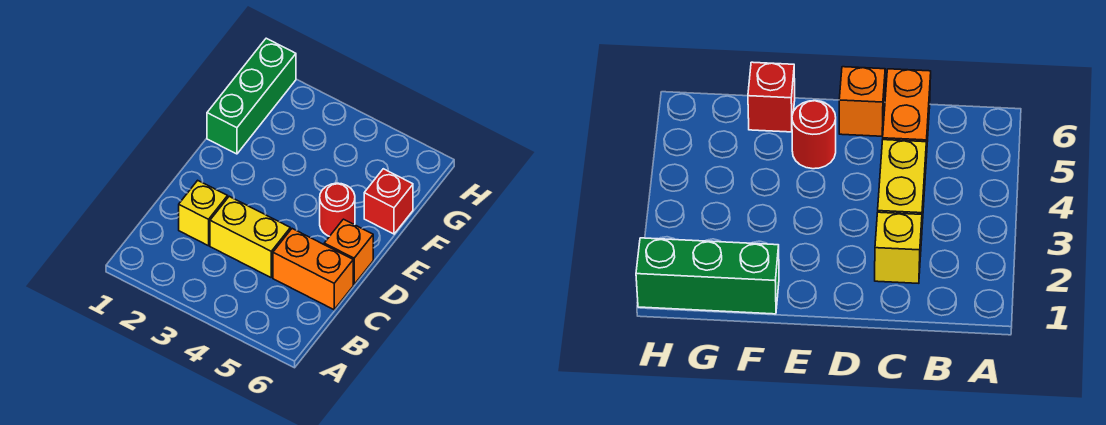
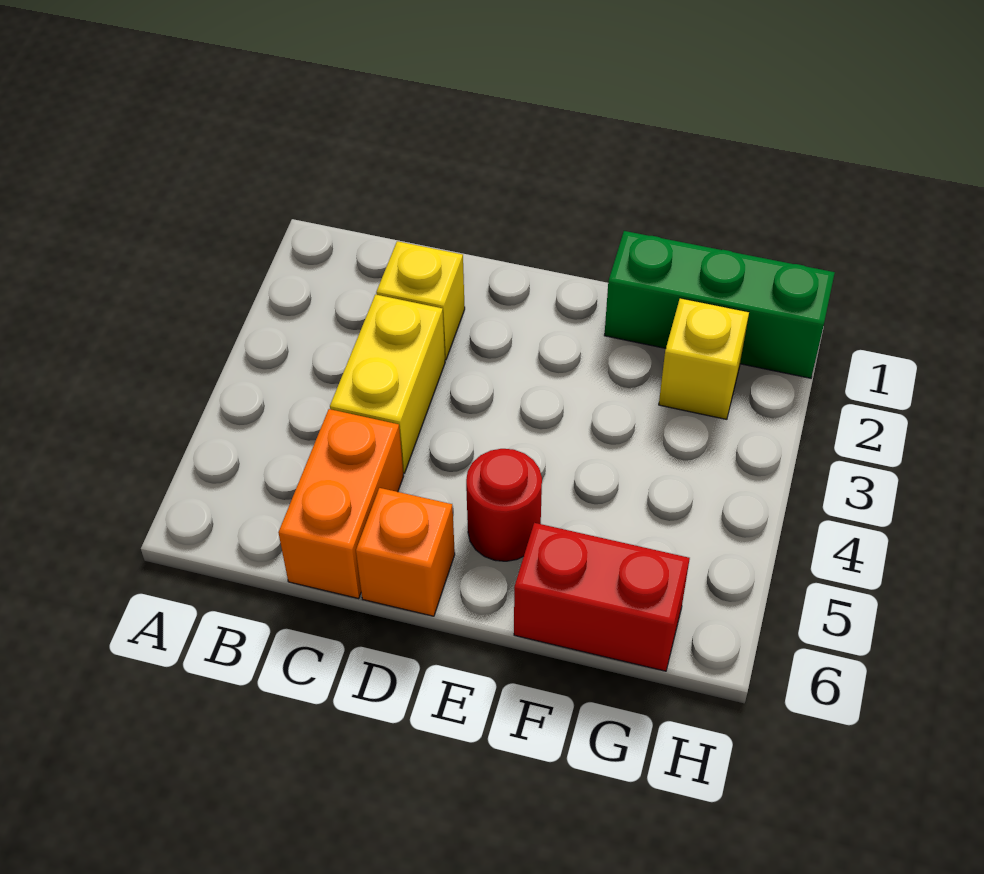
red 1x1 brick [364,169,413,234] -> red 1x2 brick [514,523,690,671]
none -> yellow 1x1 brick [659,298,749,419]

